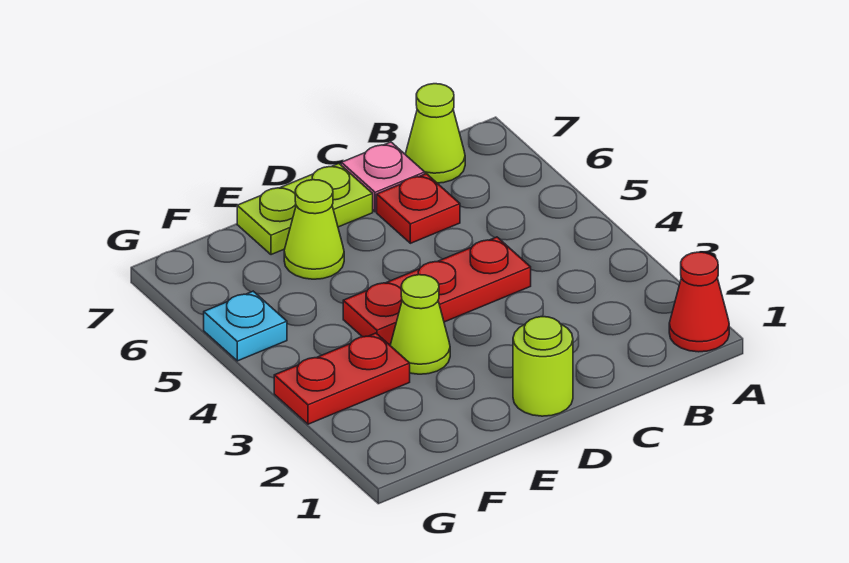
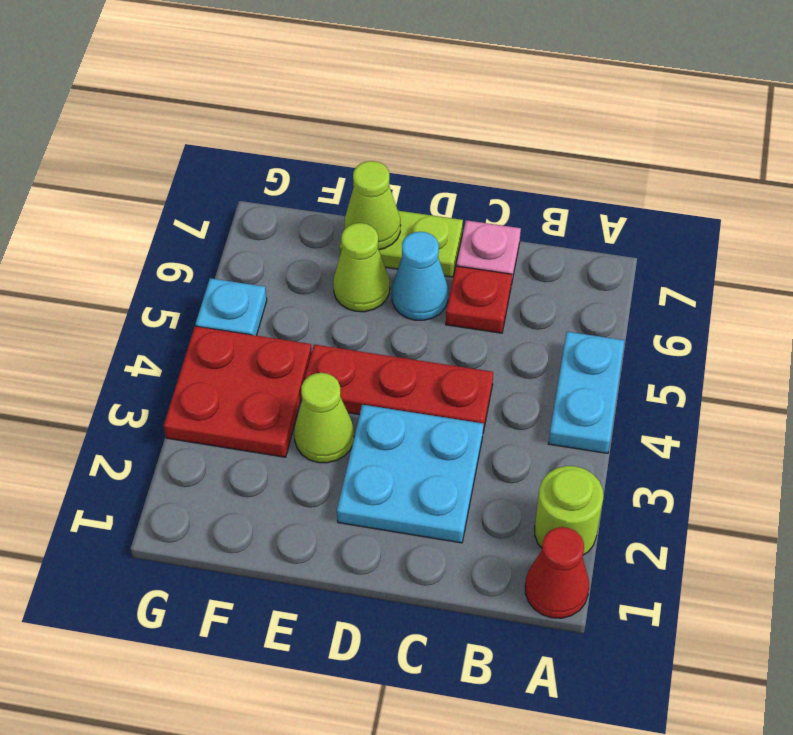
none -> cyan 1x2 plate [548,332,625,453]
lime 1x1 cone [405,84,465,183] -> lime 1x1 cone moved to [345,161,401,250]
none -> cyan 2x2 plate [337,405,483,543]
lime 1x1 round brick [513,317,573,416] -> lime 1x1 round brick moved to [535,466,603,555]
none -> cyan 1x1 cone [392,232,448,320]
red 1x2 plate [274,333,410,424] -> red 2x2 plate [164,326,312,457]

